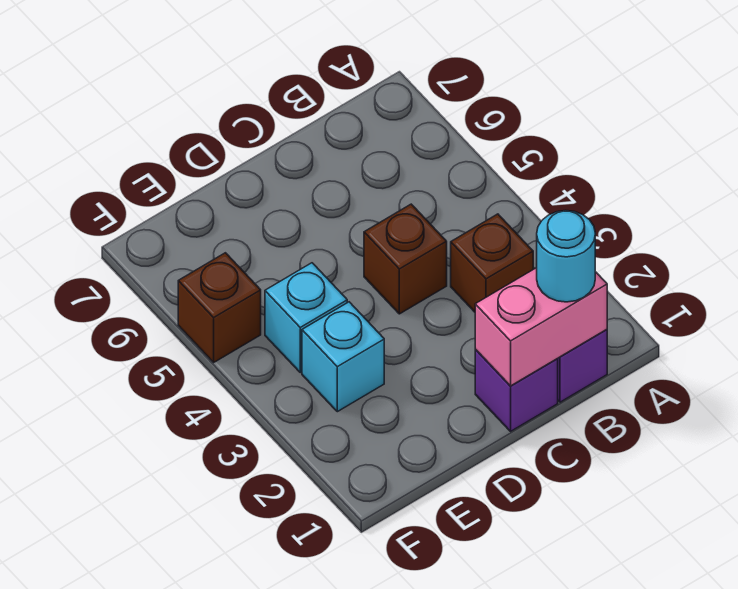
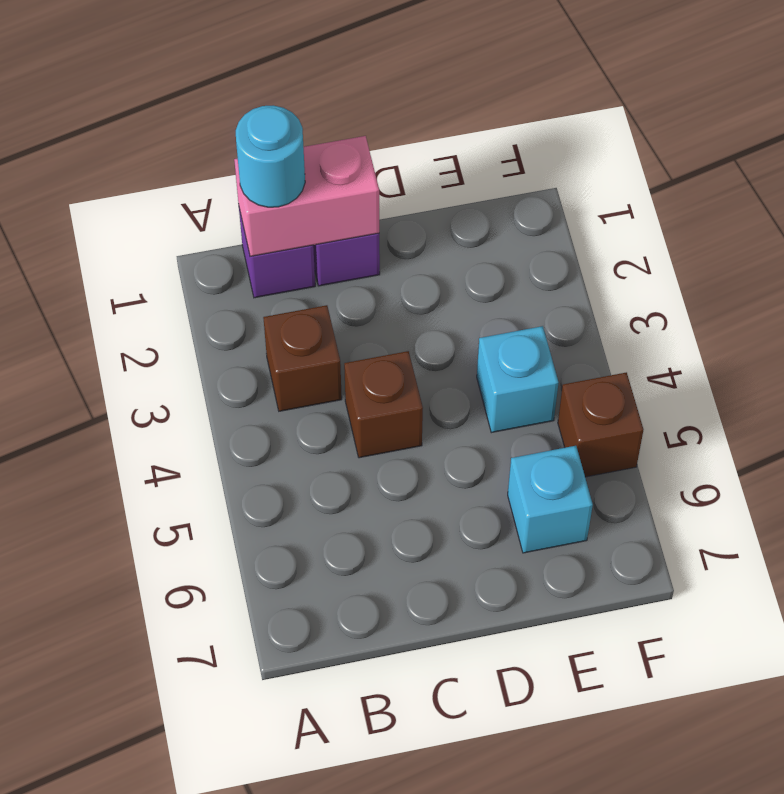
cyan 1x1 brick [302,302,384,412] -> cyan 1x1 brick moved to [508,446,593,553]

